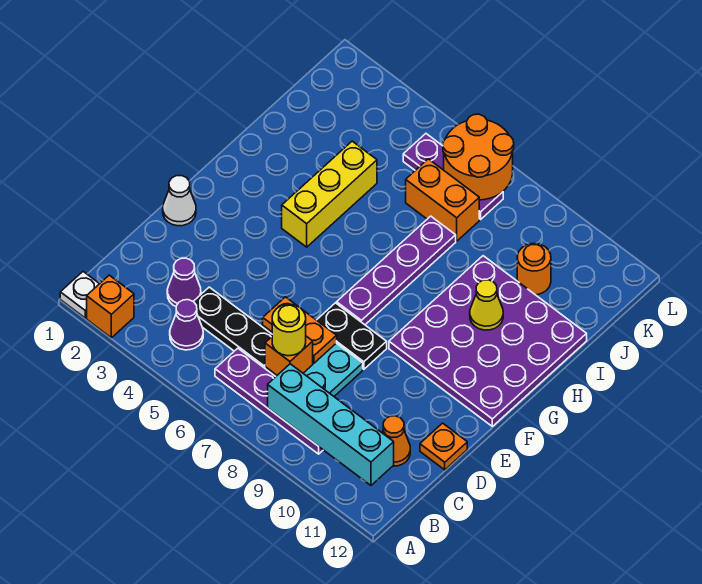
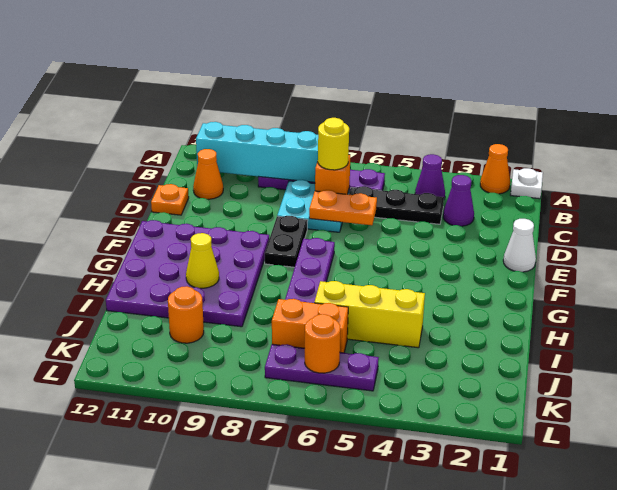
orange 1x1 brick [87,275,134,338] -> orange 1x1 cone [480,144,510,194]
black 1x2 plate [317,303,387,369] -> black 1x2 plate turned to [265,216,308,267]
yellow 1x3 brick [282,141,377,247] -> yellow 1x3 brick turned to [314,281,425,348]
orange 2x2 round brick [443,114,514,200] -> orange 1x1 round brick [305,314,340,373]

